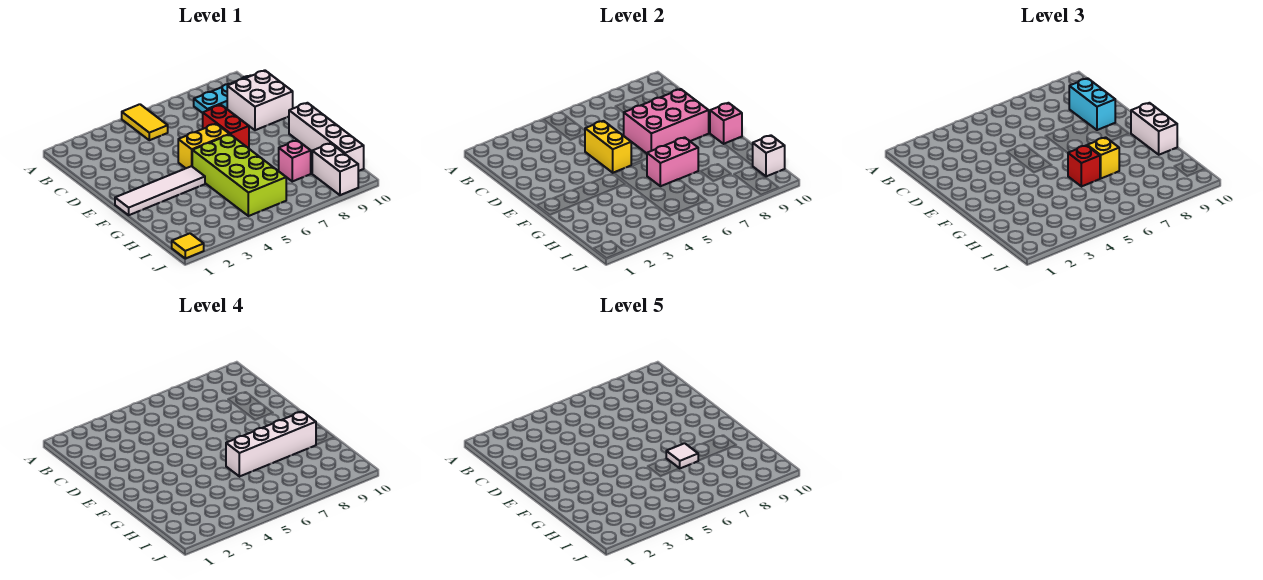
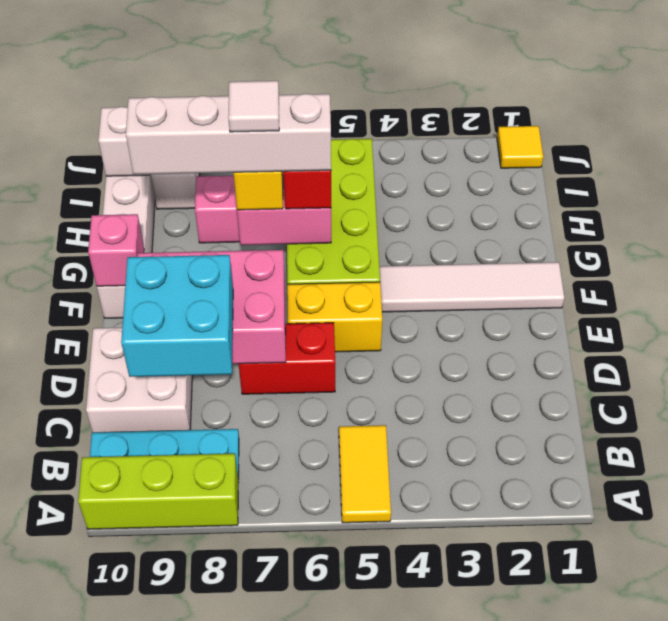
none -> lime 1x3 brick [78,454,239,529]
cyan 1x2 brick [1069,78,1115,130] -> cyan 2x2 brick [121,255,233,377]
yellow 1x2 brick [585,121,631,173] -> none
red 1x2 brick [203,105,249,148] -> red 1x2 brick turned to [239,323,335,394]
white 1x2 brick [1131,103,1177,155] -> none

